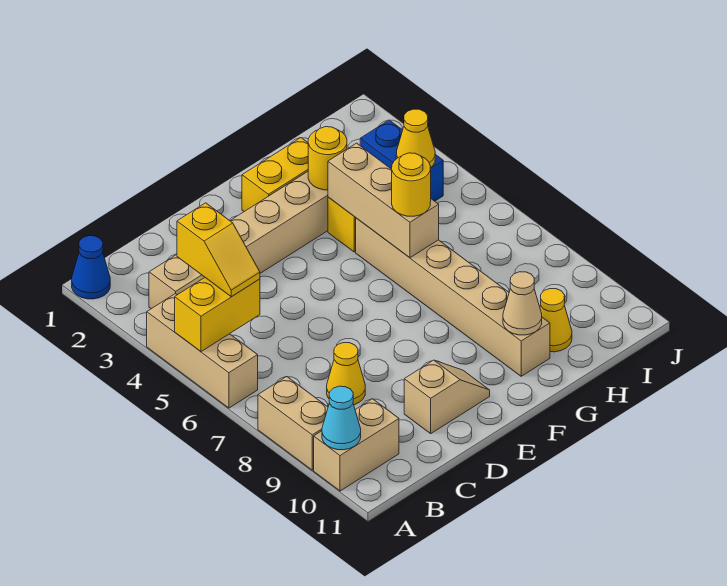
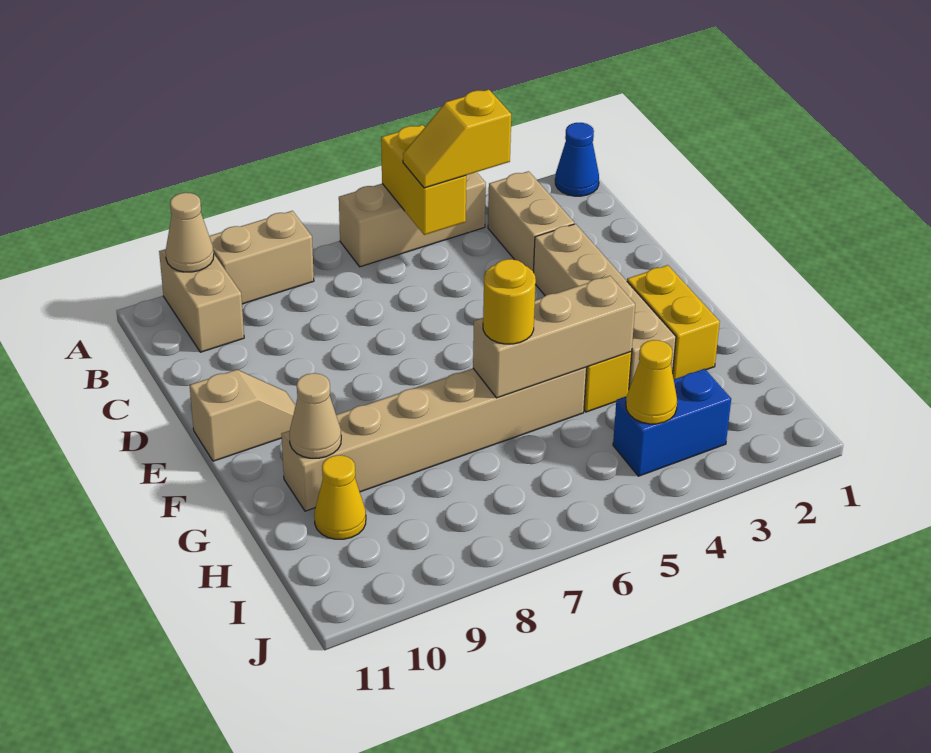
cyan 1x1 cone [322,386,361,450] -> tan 1x1 cone [166,193,214,272]
yellow 1x1 cone [327,343,365,405] -> none
tan 1x2 slope [404,360,490,433] -> tan 1x2 slope turned to [190,370,296,461]
yellow 1x1 round brick [308,127,347,190] -> none

